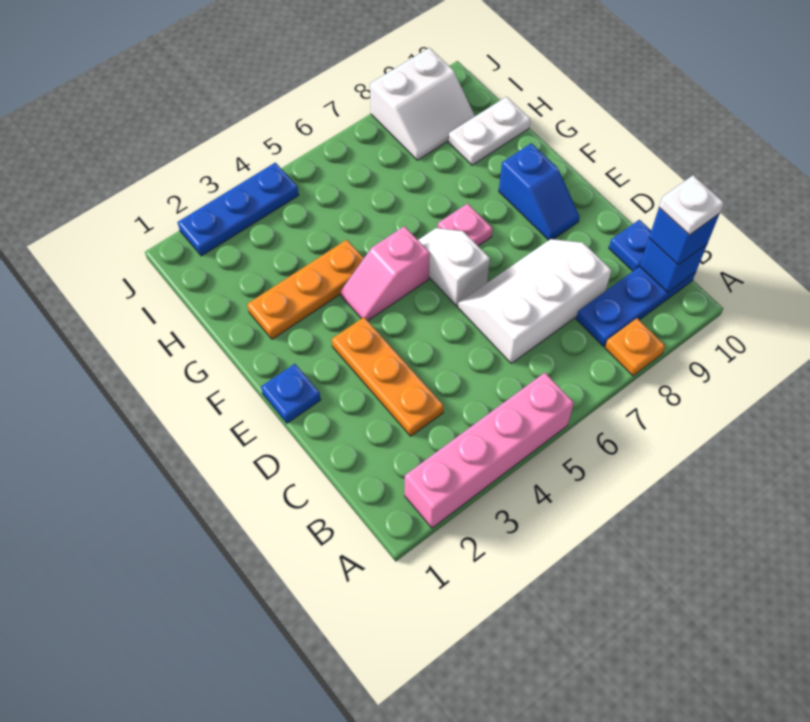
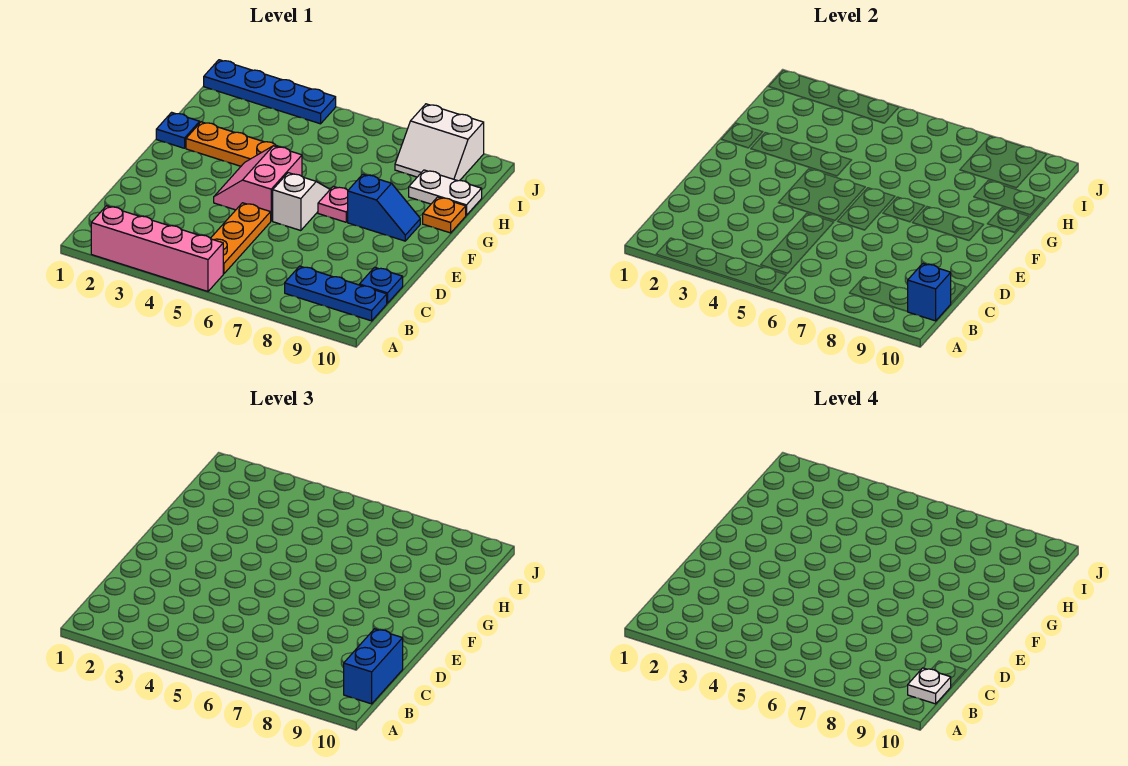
orange 1x1 plate [605,318,665,376] -> orange 1x1 plate moved to [423,197,466,233]
blue 1x1 brick [649,208,719,265] -> blue 1x2 brick [344,629,403,704]
orange 1x3 plate [332,317,444,436] -> orange 1x3 plate moved to [210,203,271,274]
white 2x3 slope [458,239,611,363] -> none
blue 1x1 plate [261,364,321,423] -> blue 1x1 plate moved to [156,112,200,148]
blue 1x2 slope [499,143,580,240] -> blue 1x2 slope turned to [348,174,420,241]
pink 1x2 slope [341,226,430,321] -> pink 2x2 slope [214,146,302,221]
blue 1x3 plate [178,163,299,256] -> blue 1x4 plate [204,60,336,124]

